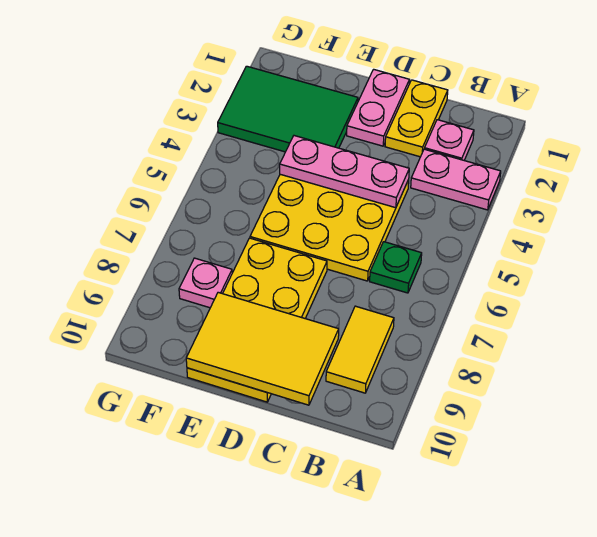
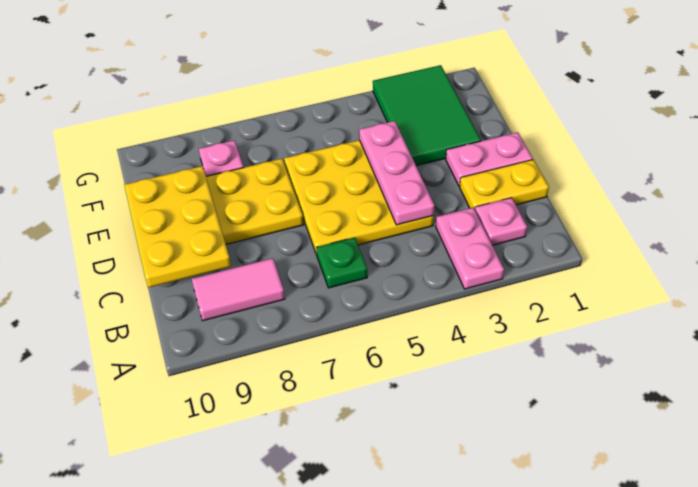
yellow 1x2 tile [326,306,394,393] -> pink 1x2 tile [192,258,285,321]
yellow 2x3 tile [186,292,339,405] -> yellow 2x3 plate [124,166,231,288]

